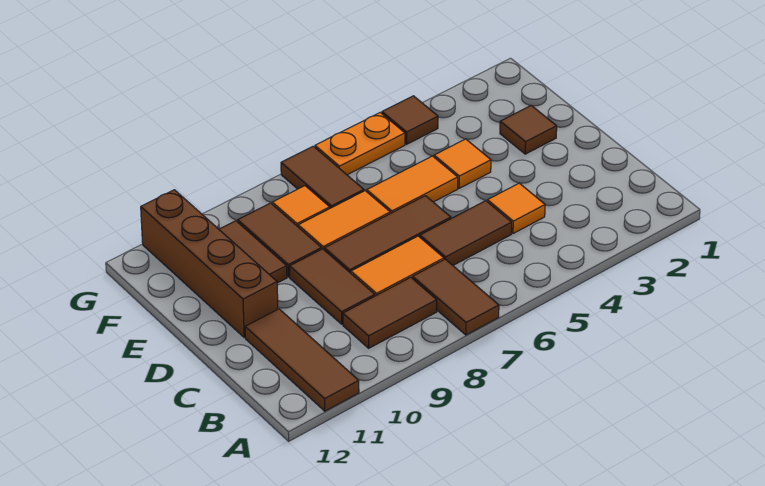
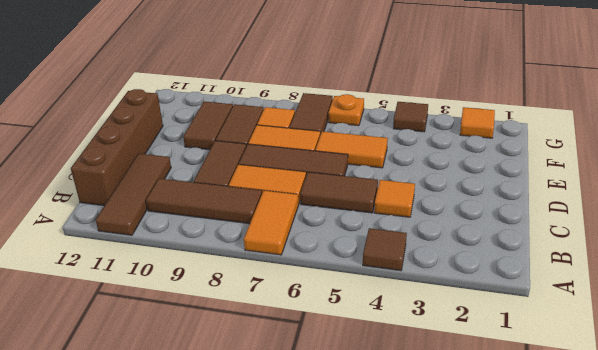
brown 1x2 tile [413,259,499,335] -> orange 1x2 tile [244,191,299,255]
brown 1x2 tile [343,277,437,348] -> brown 1x3 tile [146,178,262,224]
brown 1x4 brick [141,190,278,338] -> brown 1x4 brick moved to [71,89,163,206]
brown 1x1 tile [500,106,557,154] -> brown 1x1 tile moved to [363,228,407,271]
orange 1x1 tile [434,139,491,188] -> orange 1x1 tile moved to [460,107,495,138]
orange 1x2 plate [315,113,405,175] -> orange 1x1 plate [328,94,364,126]

